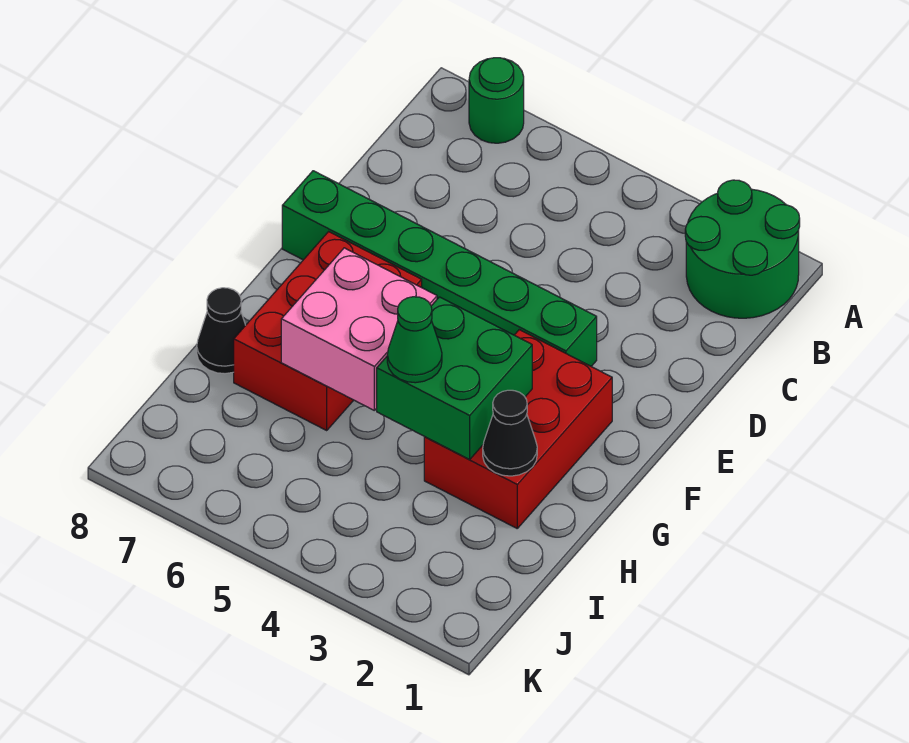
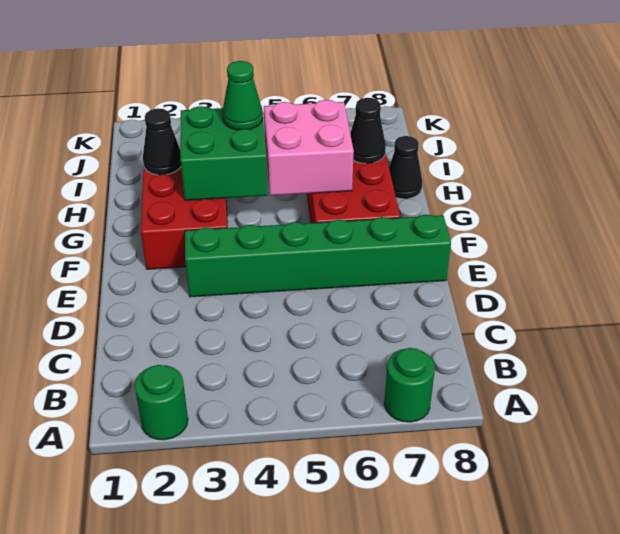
green 2x2 round brick [685,180,800,318] -> green 1x1 round brick [135,365,188,440]
none -> black 1x1 cone [350,98,386,164]

